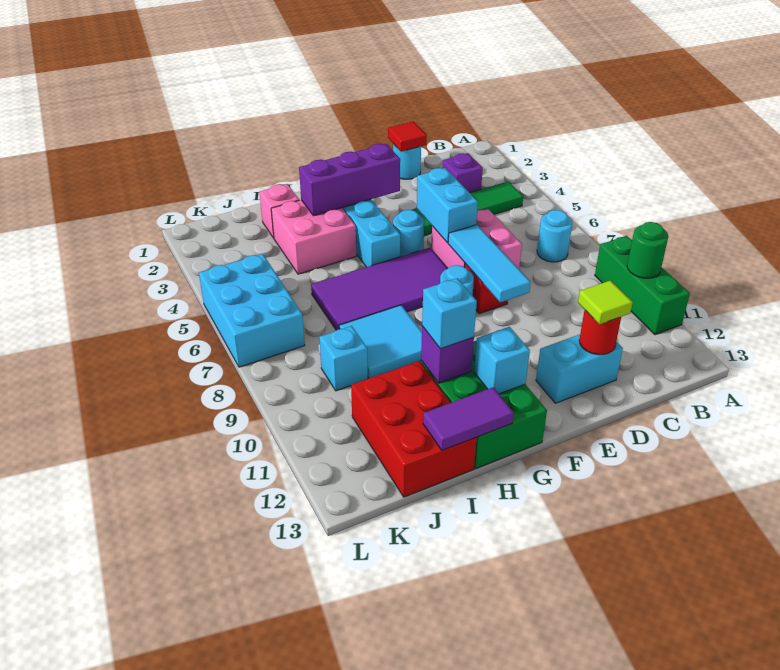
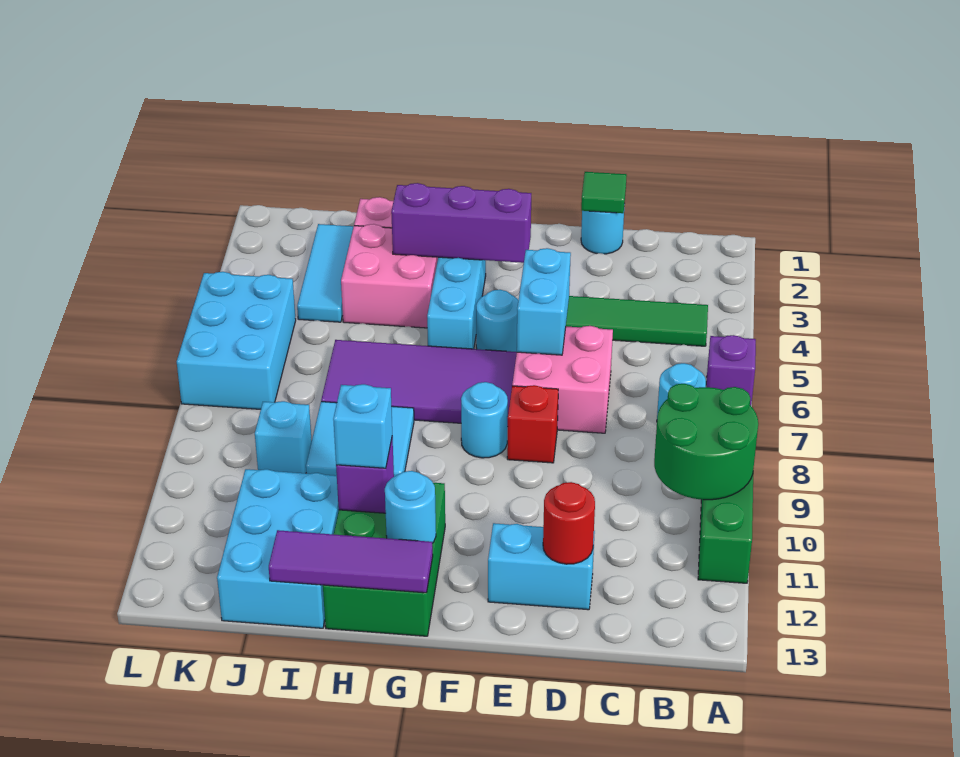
green 1x1 round brick [627,222,668,278] -> green 2x2 round brick [654,384,758,500]
purple 1x1 brick [442,153,483,193] -> purple 1x1 brick moved to [706,335,756,405]
red 1x1 tile [388,121,427,152] -> green 1x1 tile [581,172,627,213]
lime 1x1 tile [578,280,633,324] -> none
cyan 1x3 tile [448,225,531,302] -> cyan 1x3 tile moved to [297,224,354,322]
cyan 1x1 brick [474,327,530,394] -> cyan 1x1 round brick [385,471,436,543]
purple 1x2 tile [423,387,514,450] -> purple 1x3 tile [269,530,433,593]
red 2x3 brick [351,361,477,497] -> cyan 2x3 brick [217,469,339,628]

